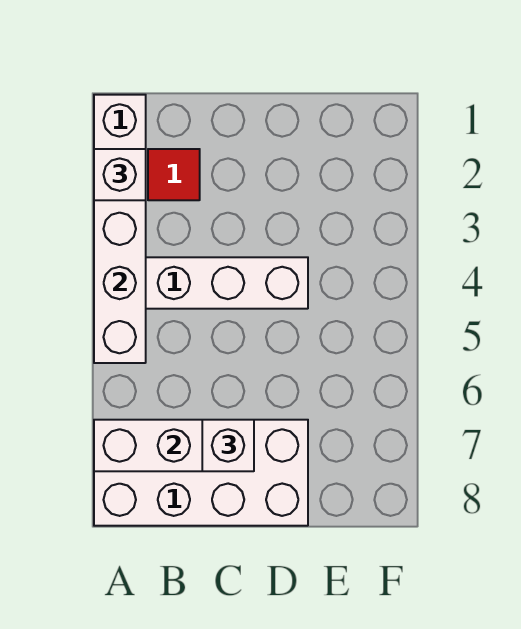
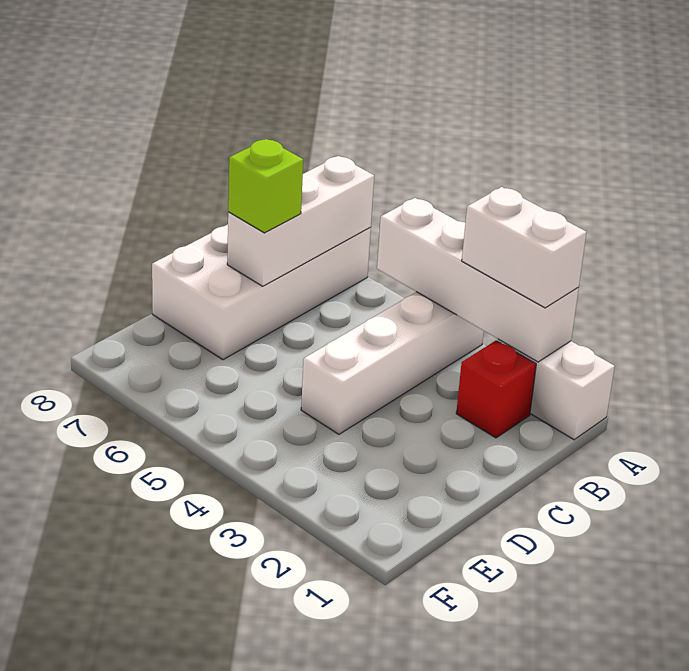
white 1x1 brick [94,149,146,200] -> white 1x2 brick [462,187,587,308]
red 1x1 tile [148,149,200,200] -> red 1x1 brick [456,341,536,438]
white 1x1 brick [202,420,254,471] -> lime 1x1 brick [228,139,303,233]

